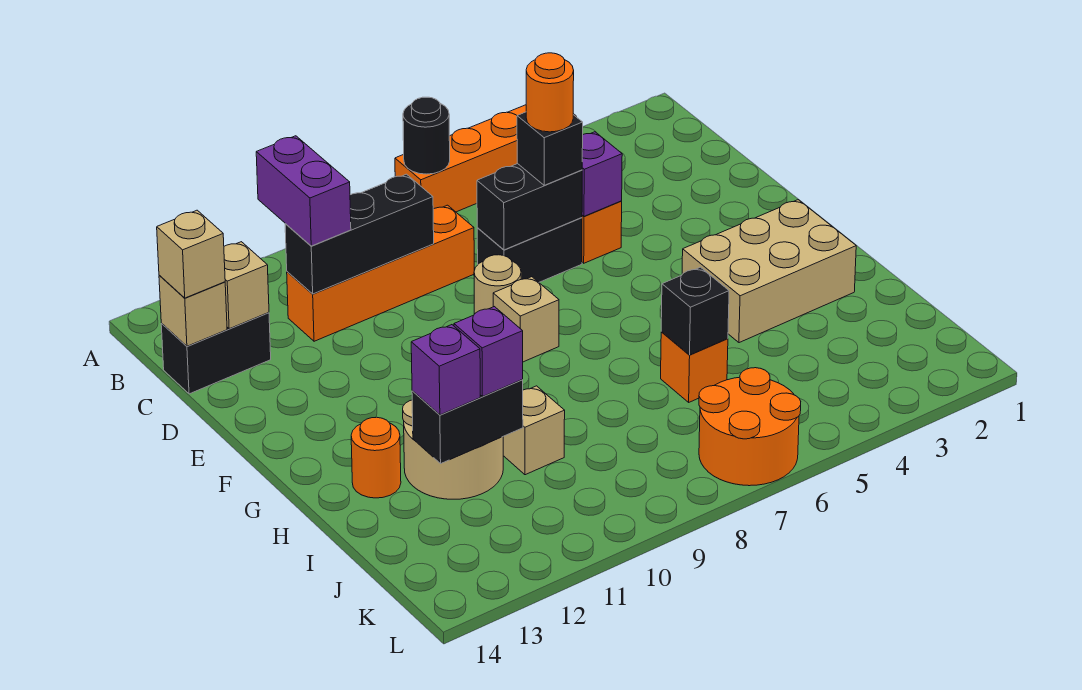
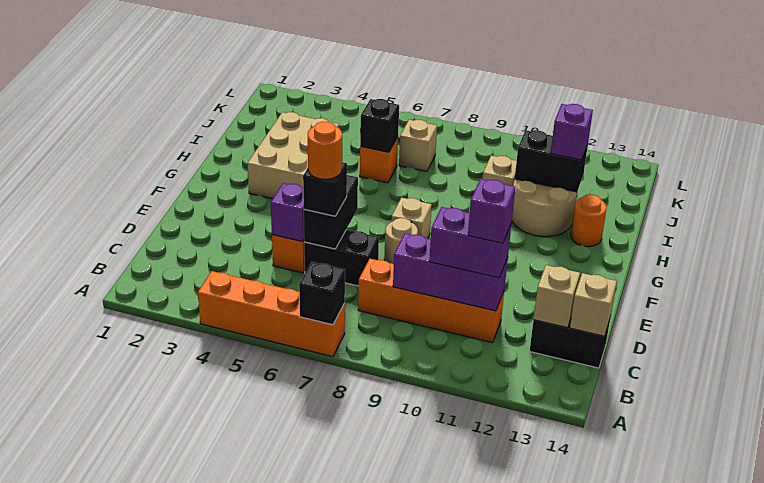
black 1x1 round brick [403,97,450,174] -> black 1x1 brick [299,262,345,325]
purple 1x2 brick [256,136,351,246] -> purple 1x2 brick turned to [429,207,512,278]
black 1x3 brick [285,174,434,294] -> purple 1x3 brick [393,234,508,311]
tan 1x1 brick [157,210,225,298] -> tan 1x1 brick moved to [399,120,437,172]
black 1x2 brick [477,164,582,250] -> black 1x2 brick turned to [304,175,358,249]
tan 2x3 brick [682,200,856,343] -> tan 2x3 brick turned to [247,112,339,199]
purple 1x1 brick [454,307,523,396] -> purple 1x1 brick moved to [468,179,515,243]
orange 2x2 round brick [699,368,801,486] -> none

